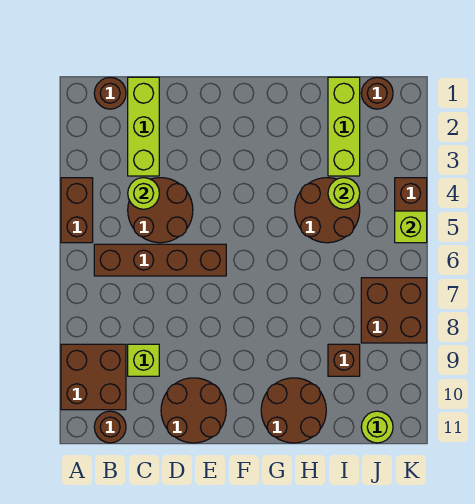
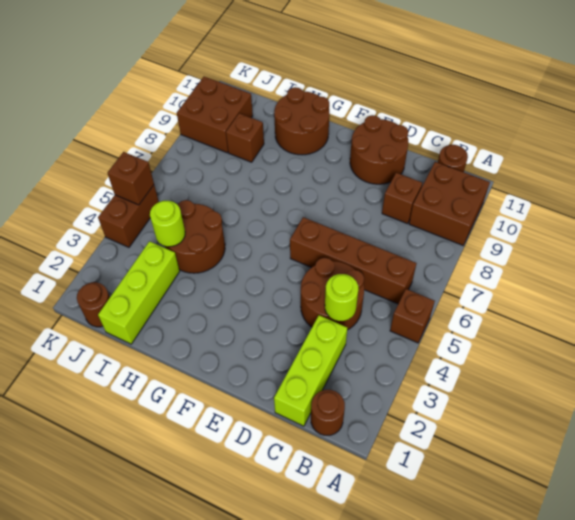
brown 1x2 brick [61,178,93,243] -> brown 1x1 brick [390,289,435,343]
lime 1x1 brick [128,344,159,376] -> brown 1x1 brick [382,173,422,224]
brown 2x2 brick [361,278,427,343] -> brown 2x2 brick moved to [177,76,253,153]
lime 1x1 round brick [361,411,393,443] -> none
lime 1x1 brick [395,211,427,243] -> brown 1x1 brick [107,152,154,205]

